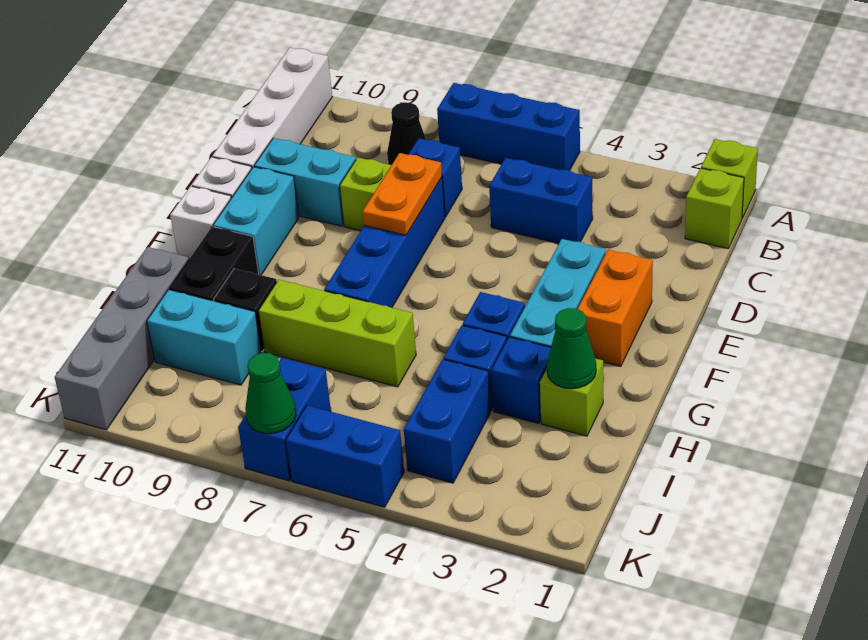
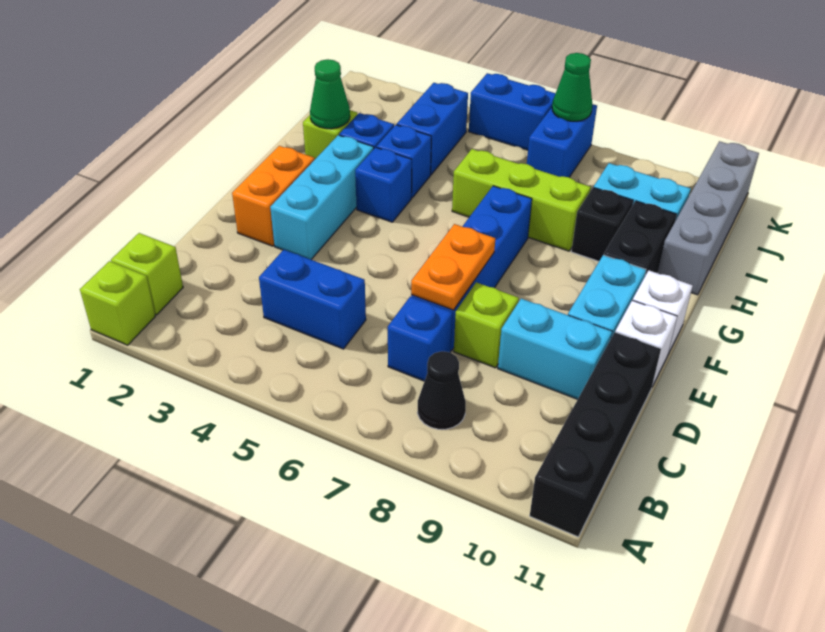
blue 1x3 brick [437,83,580,171] -> none
white 1x4 brick [213,48,332,168] -> black 1x4 brick [530,332,661,537]

